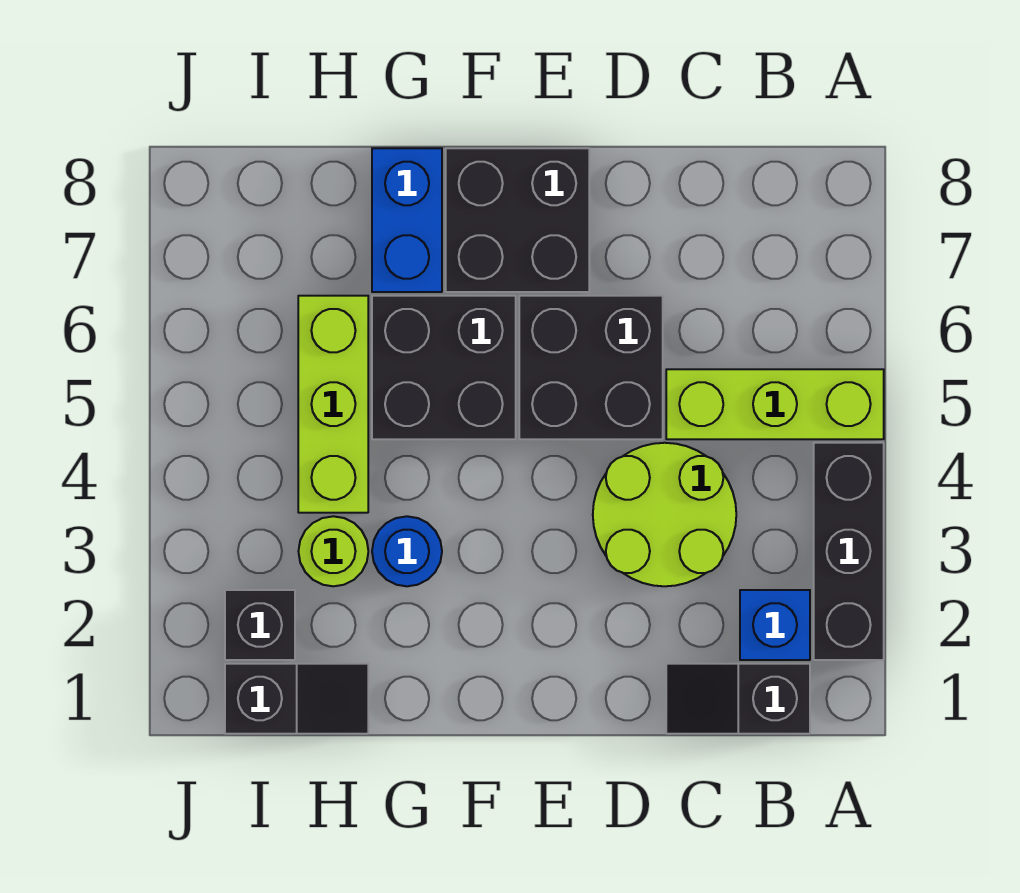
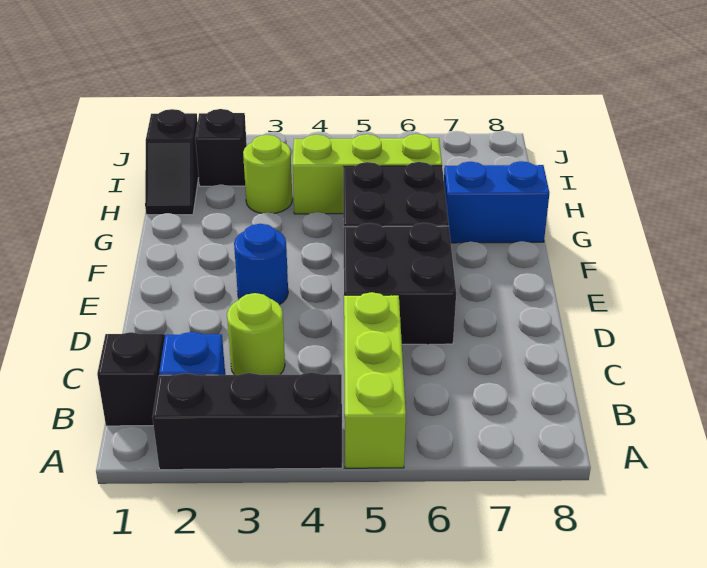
lime 2x2 round brick [593,443,736,586] -> lime 1x1 round brick [227,293,285,375]
black 2x2 brick [446,148,589,292] -> none
blue 1x1 round brick [372,516,442,586] -> blue 1x1 round brick moved to [234,224,288,305]

